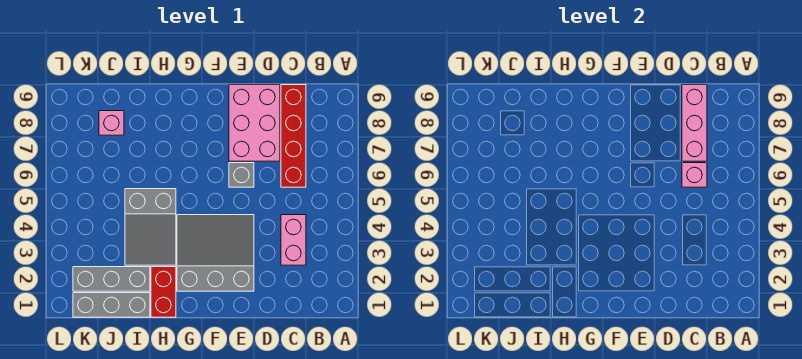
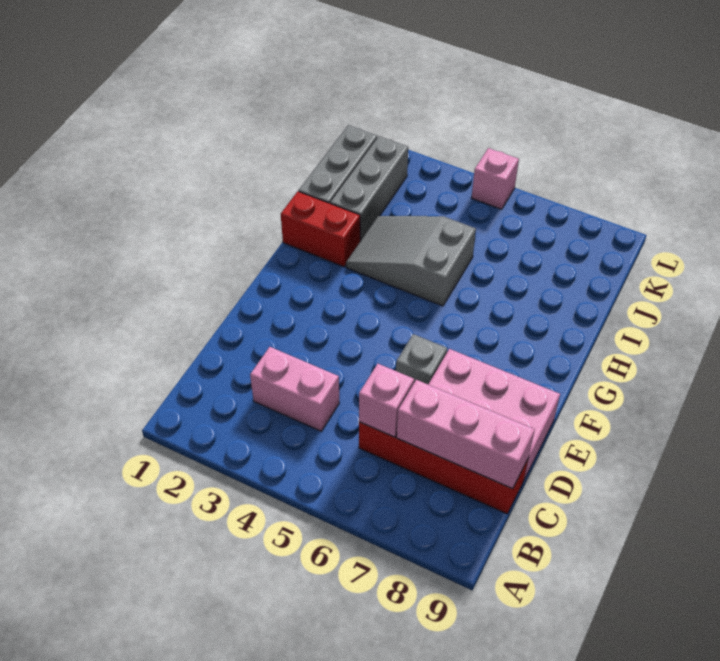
grey 3x3 slope [177,215,254,291] -> none
pink 1x1 brick [99,111,124,135] -> pink 1x1 brick moved to [472,148,519,209]

